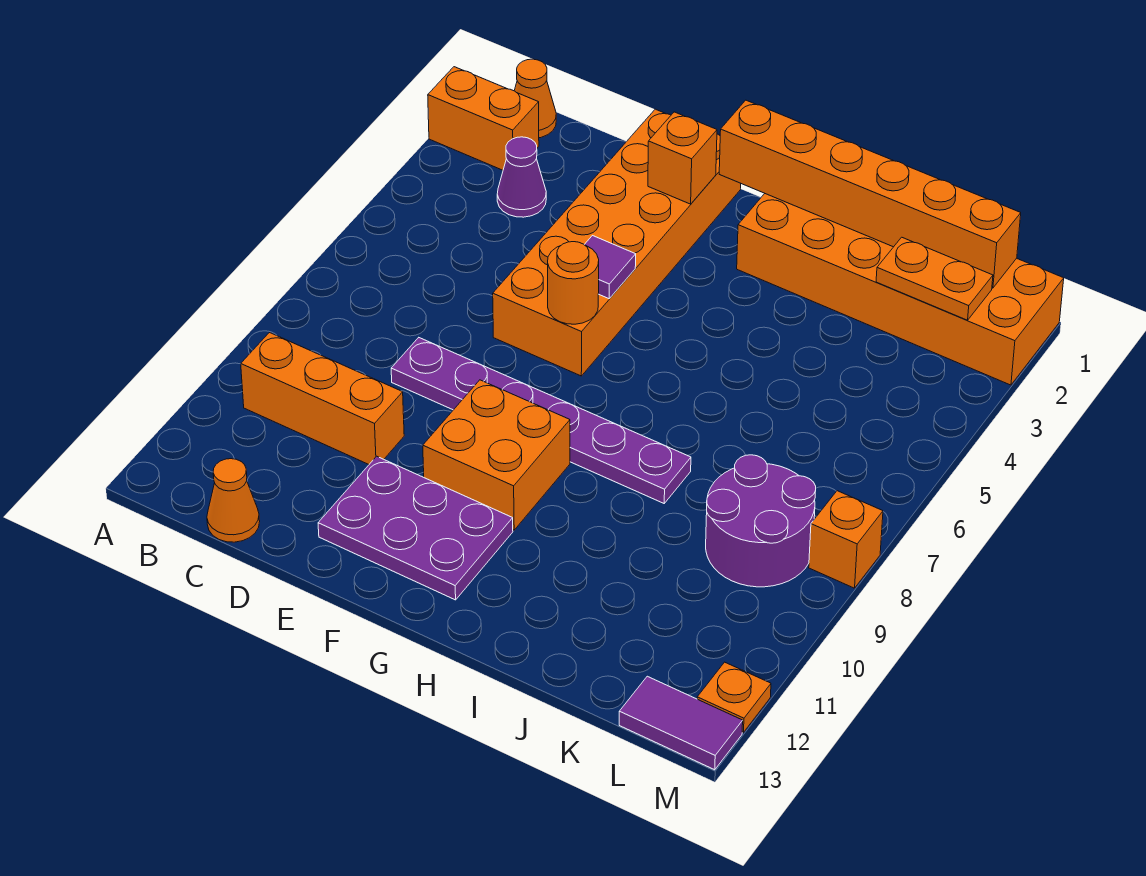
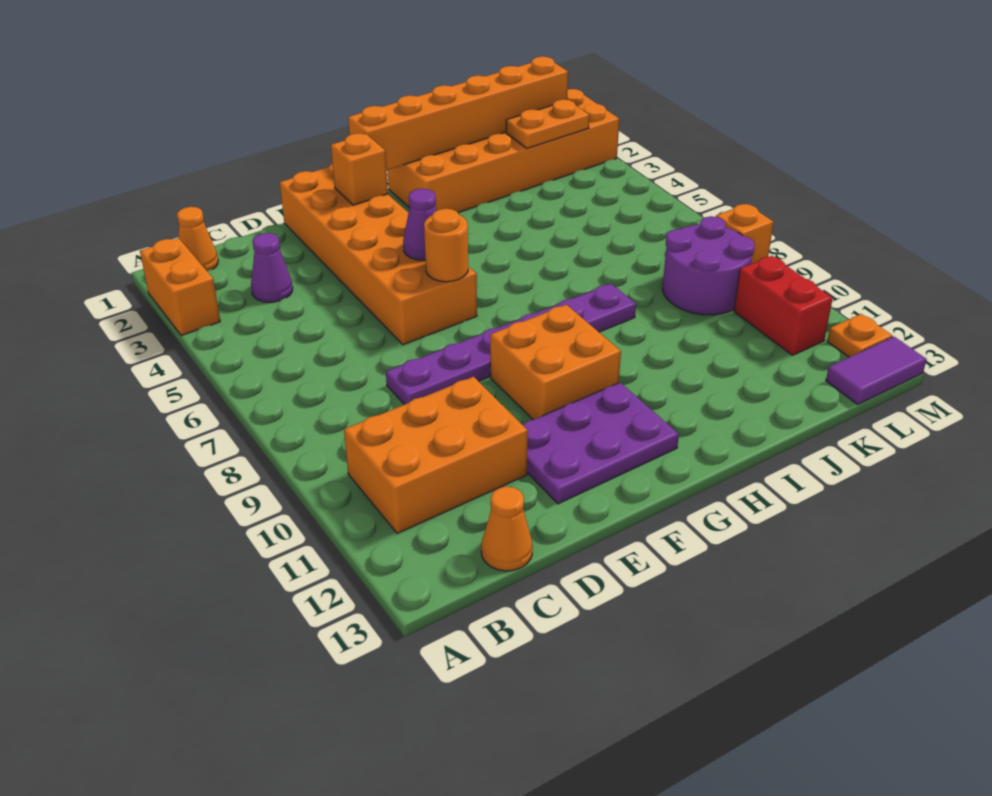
orange 1x2 brick [428,67,539,170] -> orange 1x2 brick turned to [140,238,220,336]
orange 1x3 brick [241,333,404,464] -> orange 2x3 brick [344,377,528,534]
purple 1x1 tile [584,236,636,299] -> purple 1x1 cone [403,189,437,260]
none -> red 1x2 brick [734,256,833,355]

